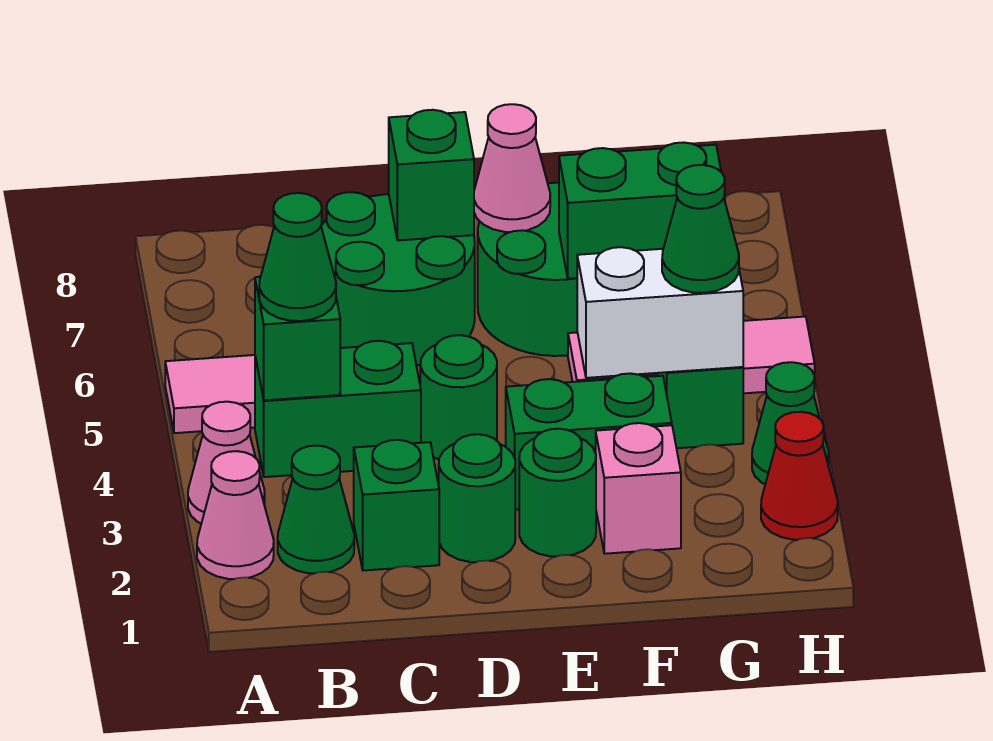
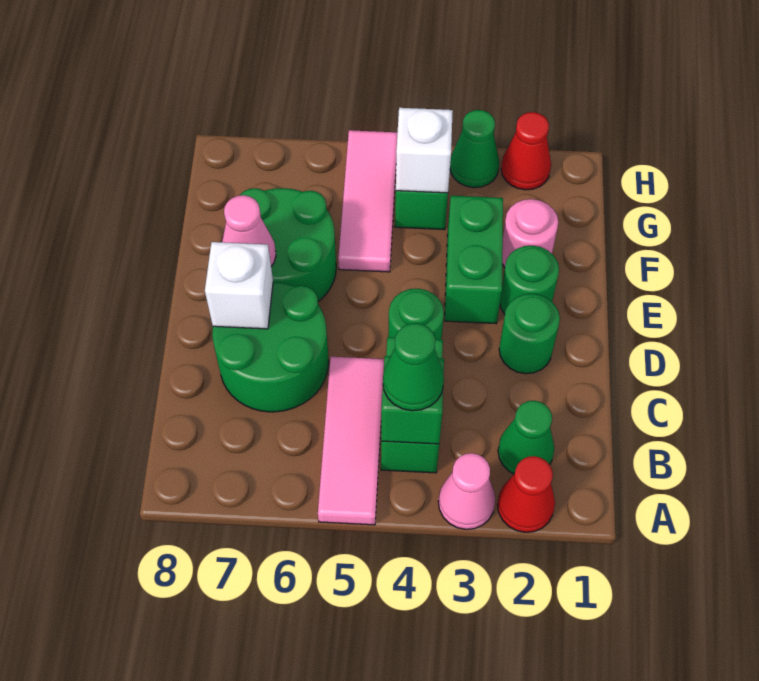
pink 1x1 cone [197,451,274,579] -> red 1x1 cone [497,456,555,532]
green 1x1 brick [354,440,439,571] -> none
green 1x1 brick [389,110,474,240] -> white 1x1 brick [205,242,273,329]
pink 1x1 brick [596,423,681,554] -> pink 1x1 round brick [502,199,558,268]
white 1x2 brick [577,247,743,378] -> white 1x1 brick [396,108,453,193]
green 1x2 brick [559,142,725,279] -> none
green 1x1 cone [662,165,739,293] -> none

